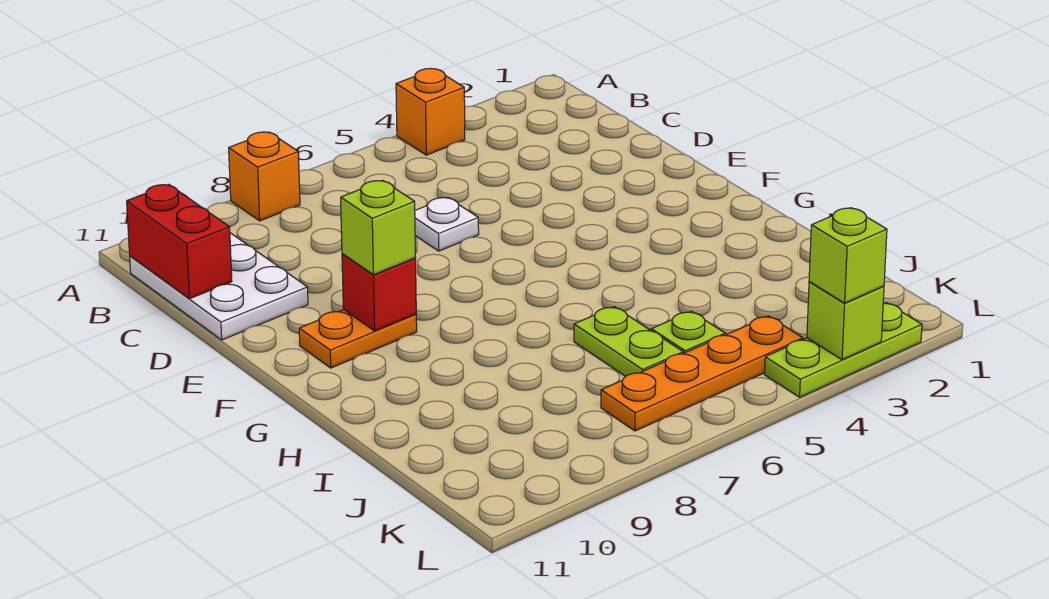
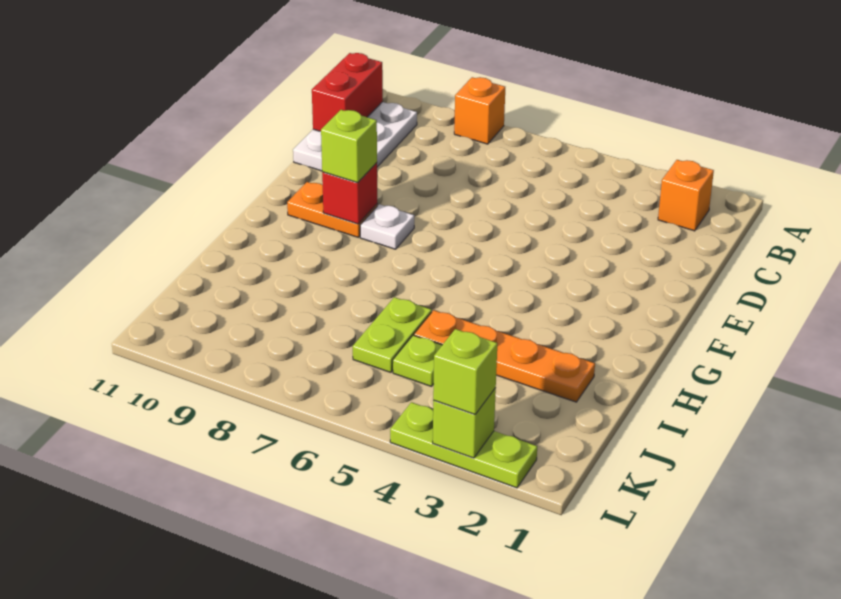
orange 1x1 brick [396,68,465,155] -> orange 1x1 brick moved to [658,160,714,231]
white 1x1 plate [415,197,479,251] -> white 1x1 plate moved to [360,204,414,249]
orange 1x4 plate [601,316,803,431] -> orange 1x4 plate moved to [414,310,595,402]

